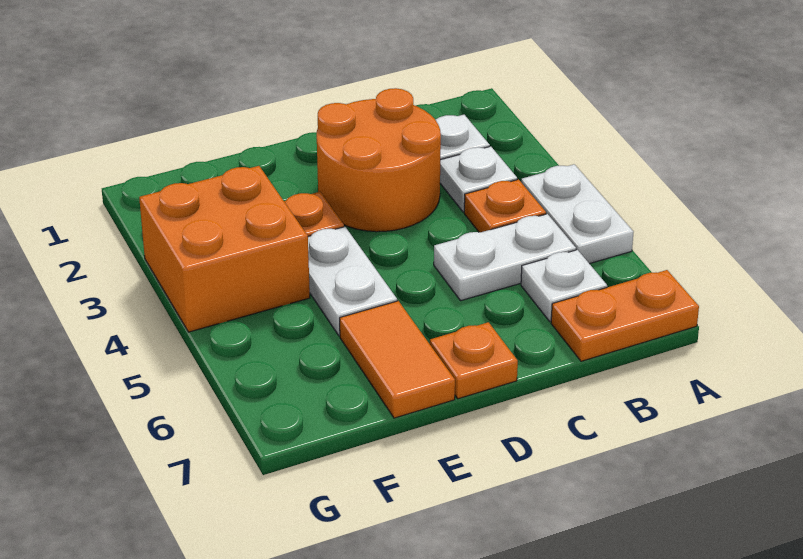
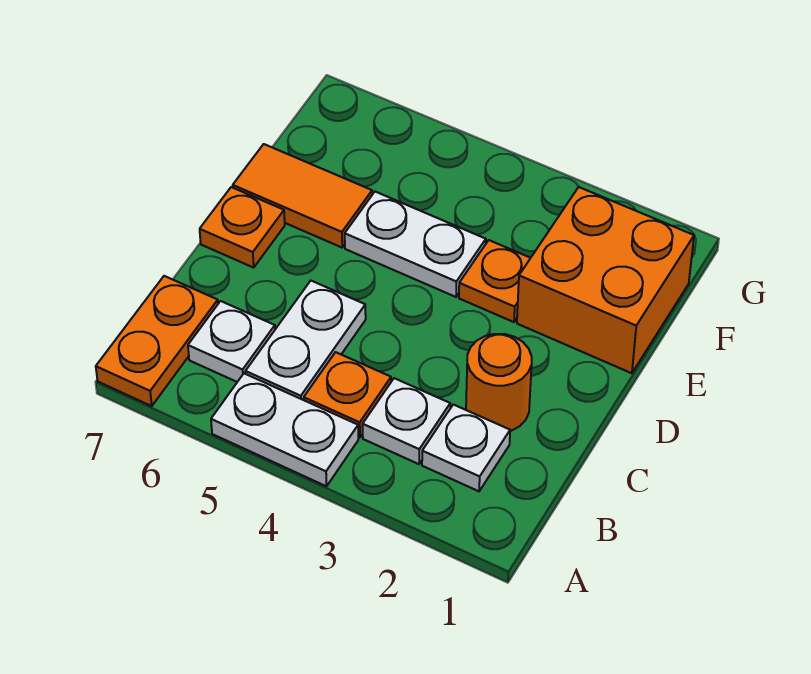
orange 2x2 round brick [317,88,441,232] -> orange 1x1 round brick [466,334,532,431]
orange 2x2 brick [139,166,310,332] -> orange 2x2 brick moved to [517,187,694,373]

